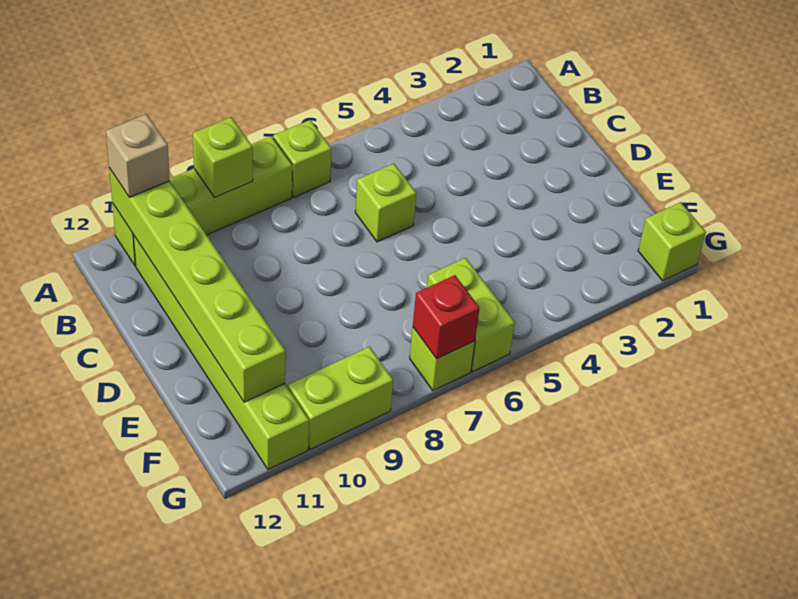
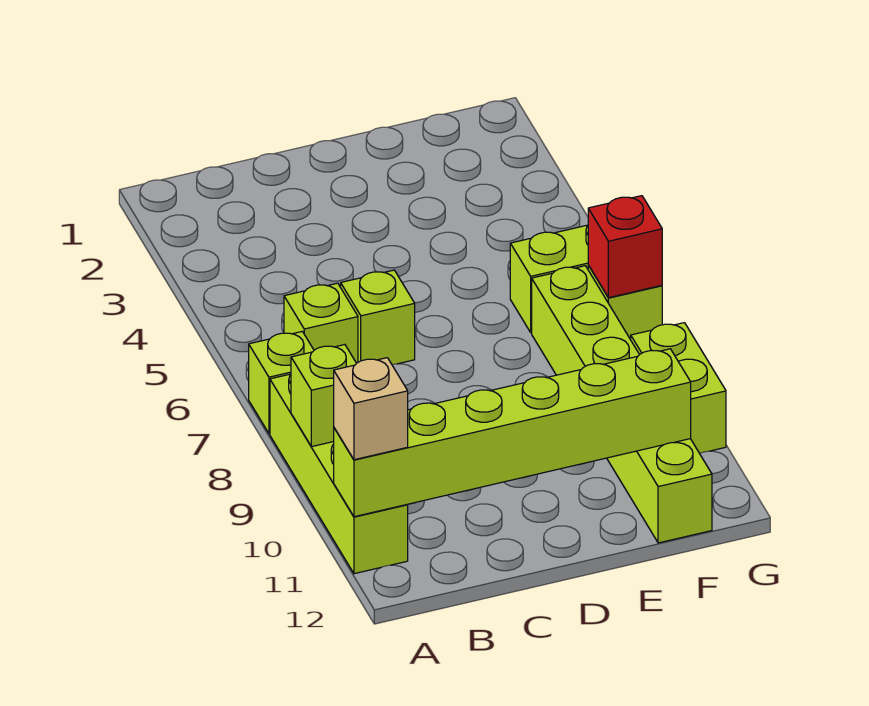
lime 1x6 brick [133,235,309,470] -> lime 1x6 brick turned to [532,266,712,543]
lime 1x1 brick [638,202,706,281] -> lime 1x1 brick moved to [284,283,358,363]

